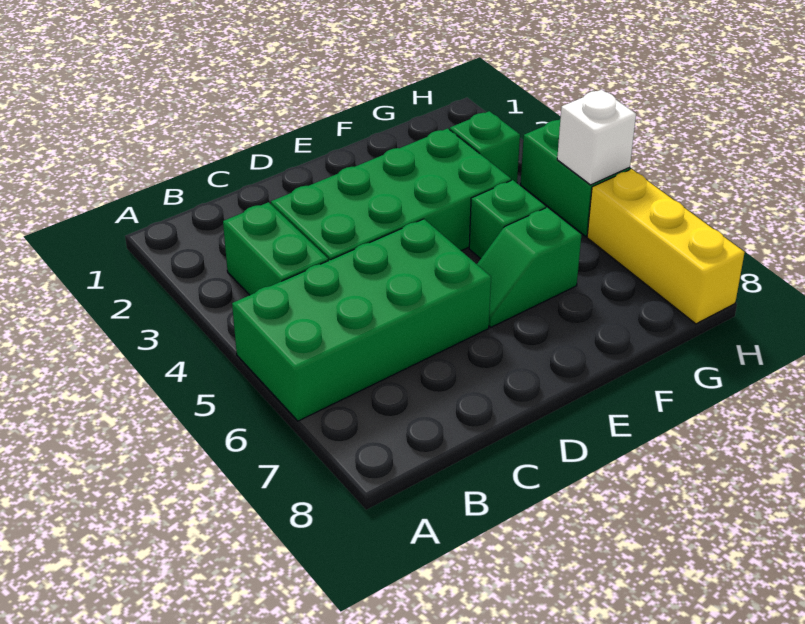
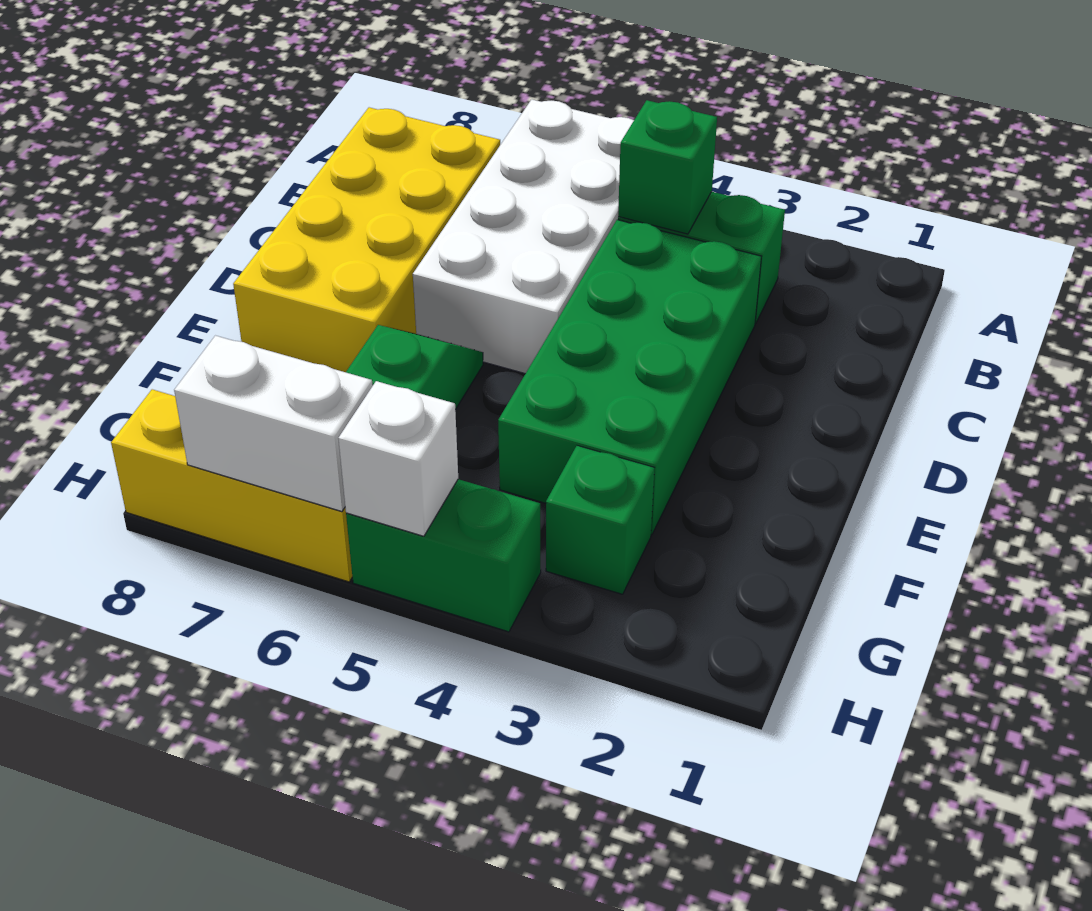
green 2x4 brick [232,219,491,421] -> white 2x4 brick [413,99,634,374]
none -> yellow 2x4 brick [233,107,500,372]
green 1x1 brick [469,180,546,259] -> green 1x1 brick moved to [618,100,717,234]
none -> white 1x2 brick [174,336,373,512]

